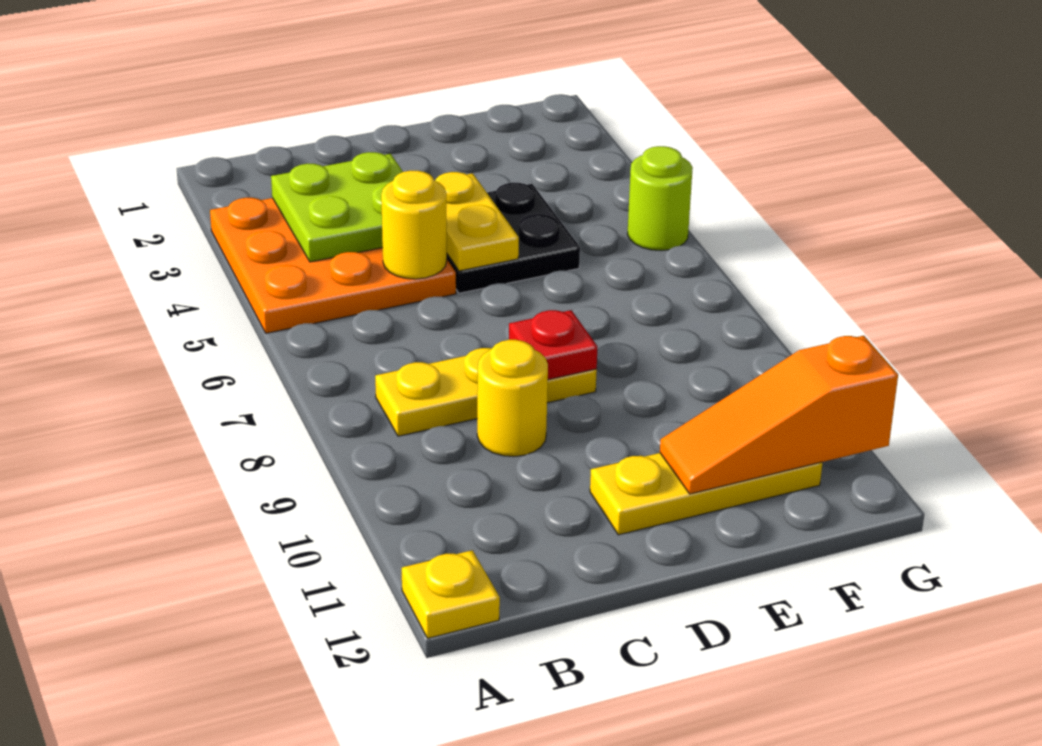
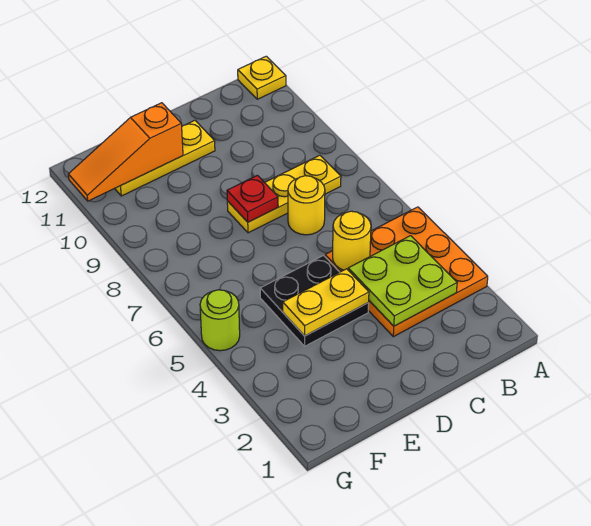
yellow 1x1 round brick [477,340,548,457] -> yellow 1x1 round brick moved to [288,176,325,235]
yellow 1x2 plate [435,172,519,271] -> yellow 1x2 plate turned to [283,269,369,336]
orange 1x3 slope [660,336,898,494] -> orange 1x3 slope turned to [68,103,183,201]

